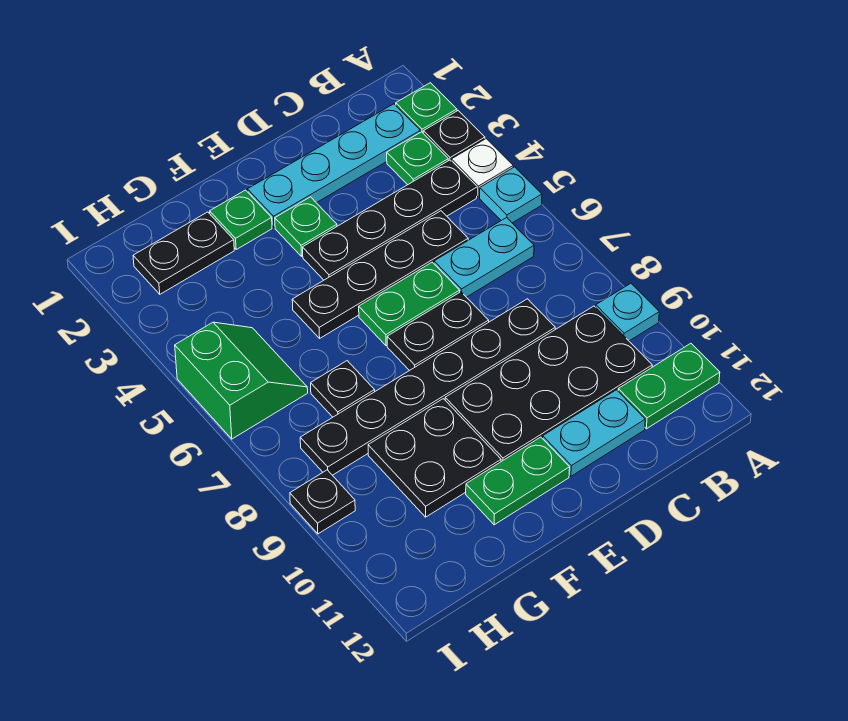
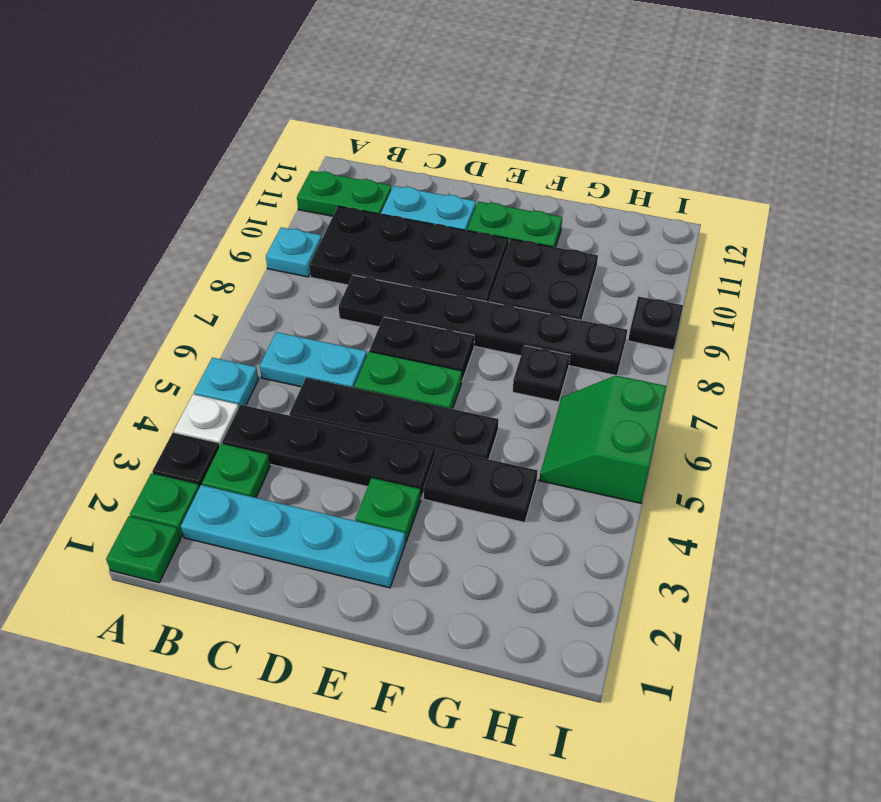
green 1x1 plate [210,190,272,249] -> green 1x1 plate moved to [106,516,180,583]
black 1x2 plate [133,212,234,294] -> black 1x2 plate moved to [424,448,538,523]

